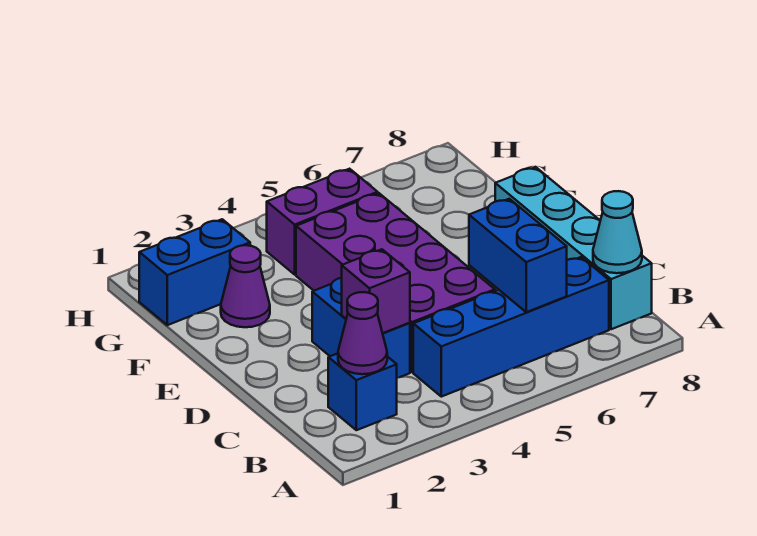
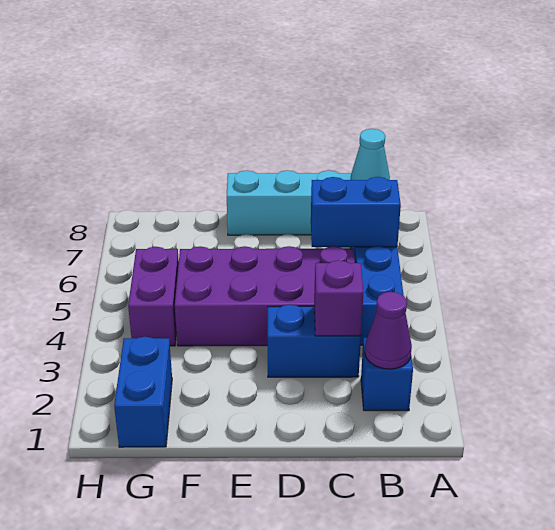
purple 1x1 cone [221,245,270,327] -> none

